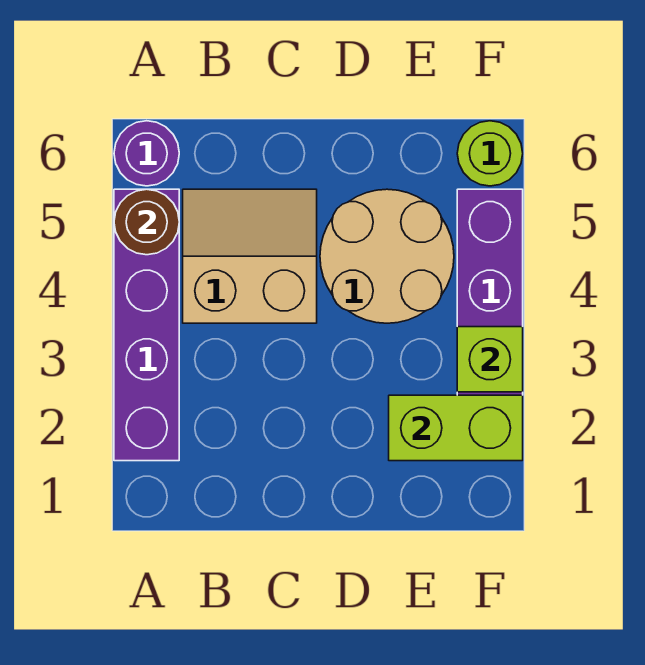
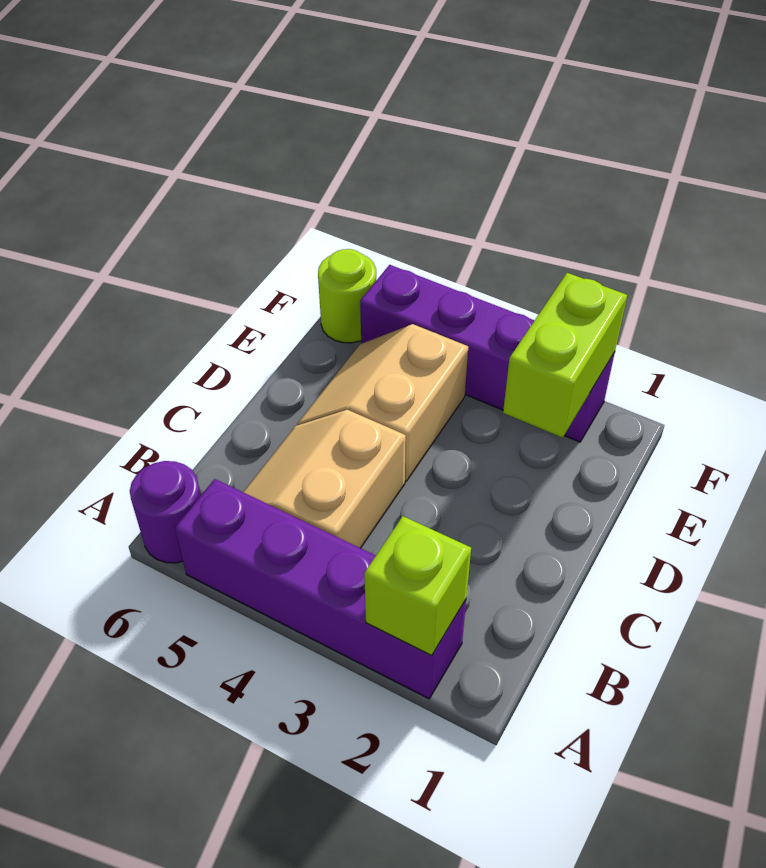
brown 1x1 round brick [114,189,179,255] -> none
tan 2x2 round brick [320,189,454,323] -> tan 2x2 slope [297,324,468,481]
lime 1x1 brick [457,327,523,392] -> lime 1x1 brick moved to [364,516,471,656]

